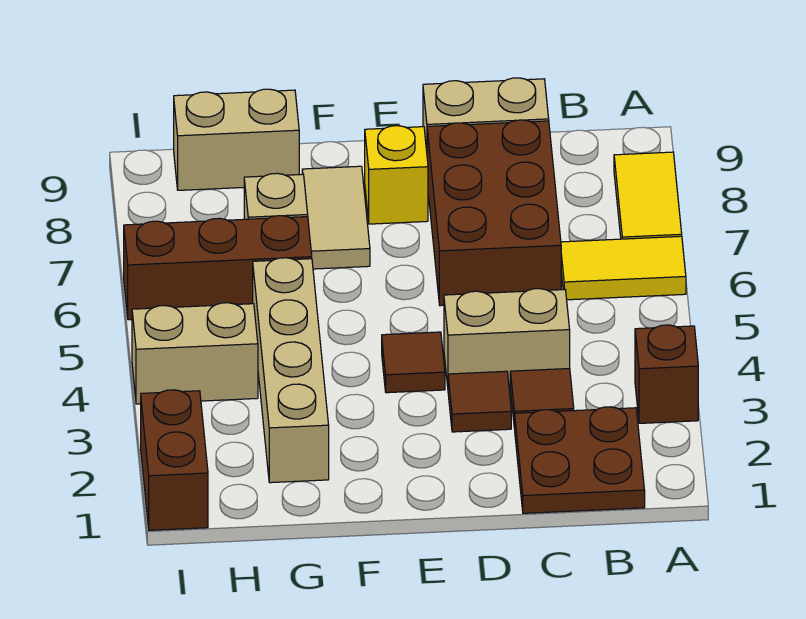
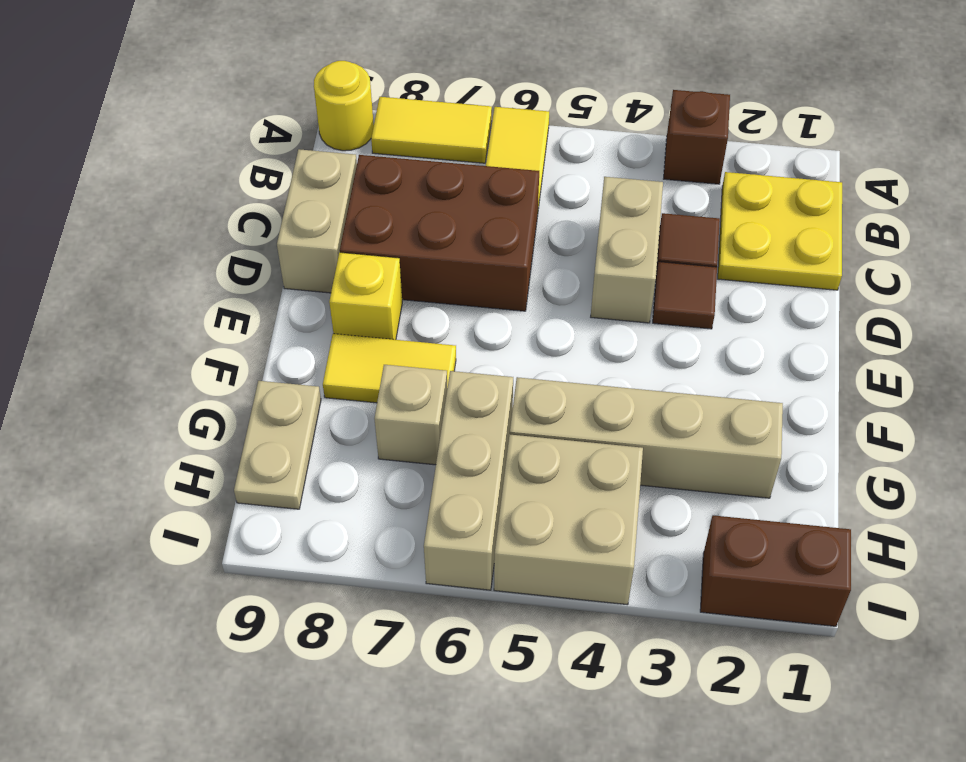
none -> yellow 1x1 round brick [314,61,374,151]
brown 2x2 plate [515,407,645,513] -> yellow 2x2 plate [718,172,842,290]
brown 1x1 tile [382,332,445,393] -> none
tan 1x2 tile [302,166,370,269] -> yellow 1x2 tile [323,334,456,403]
brown 1x3 brick [124,216,312,320] -> tan 1x3 brick [424,371,513,590]
tan 1x2 brick [174,89,299,190] -> tan 1x2 plate [234,381,321,509]
tan 1x2 brick [132,303,258,404] -> tan 2x2 brick [494,434,643,605]

